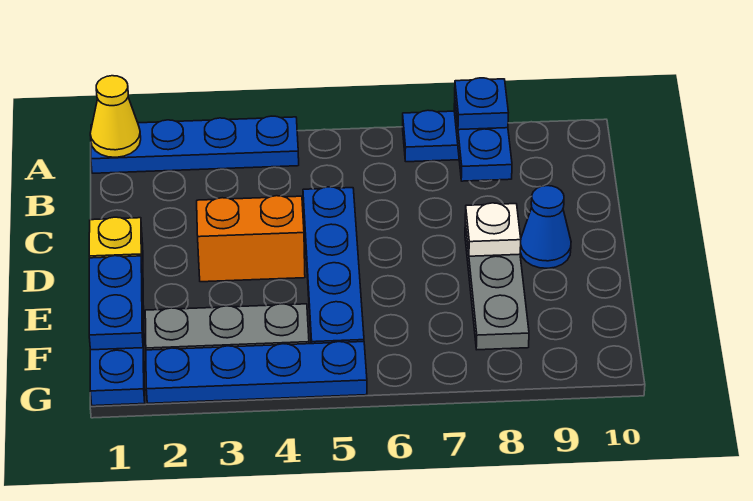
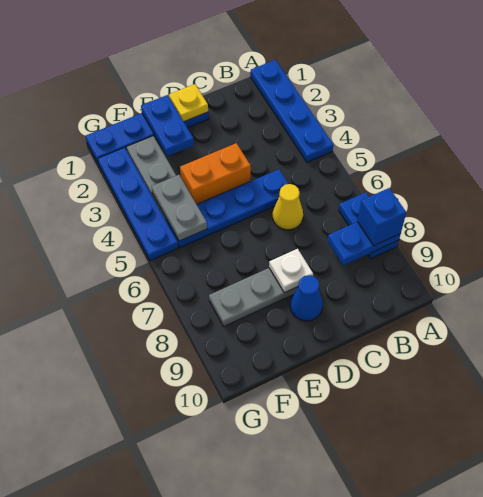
yellow 1x1 cone [90,76,141,157] -> yellow 1x1 cone moved to [273,184,303,230]
blue 1x1 plate [455,78,508,130] -> blue 1x1 brick [357,188,406,245]
orange 1x2 brick [197,196,305,282] -> orange 1x2 brick turned to [180,143,251,204]
blue 1x2 plate [89,256,143,350] -> blue 1x2 plate turned to [141,95,194,156]
none -> grey 1x2 plate [151,175,207,241]

